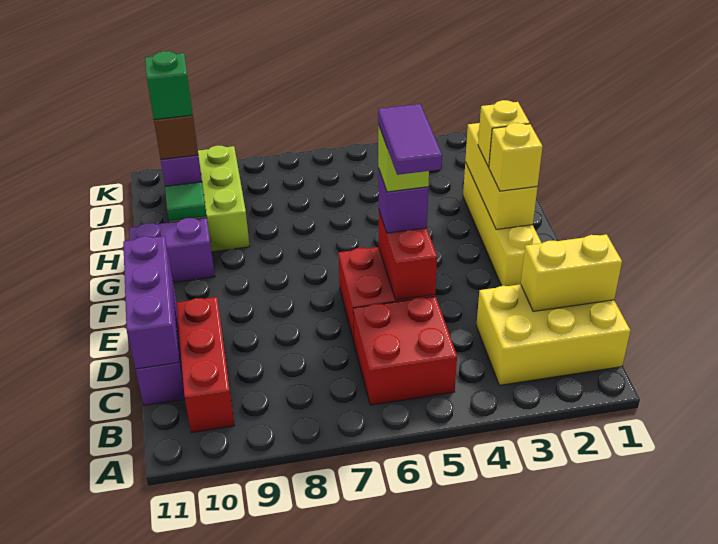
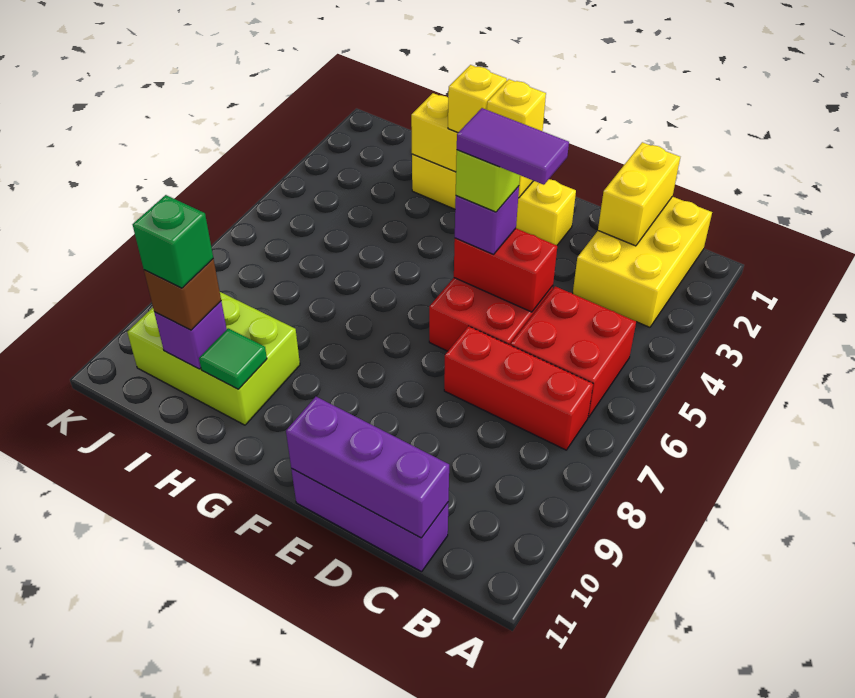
red 1x3 brick [176,297,234,433] -> red 1x3 brick moved to [444,326,593,450]
purple 1x2 brick [129,218,215,283] -> none

